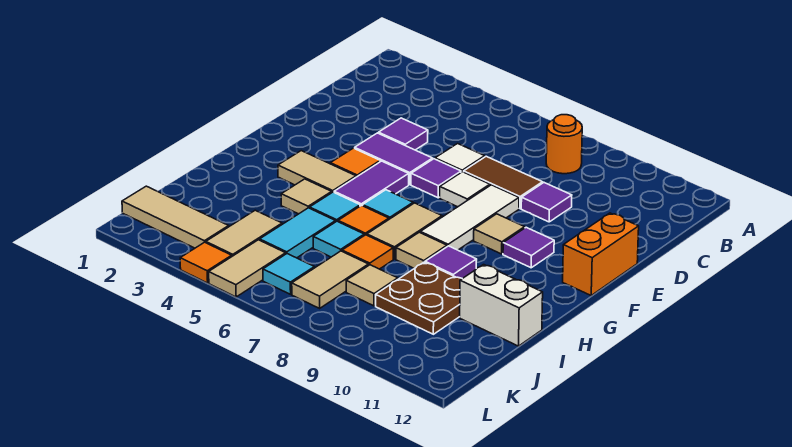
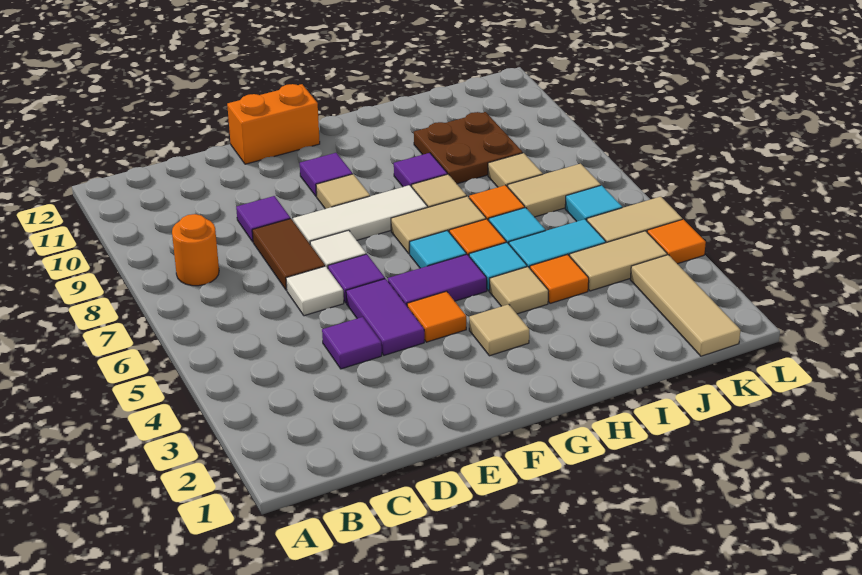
tan 1x2 tile [278,151,356,192] -> tan 1x1 tile [469,304,529,356]
none -> orange 1x1 tile [530,254,589,303]
white 1x2 brick [460,265,543,346] -> none

